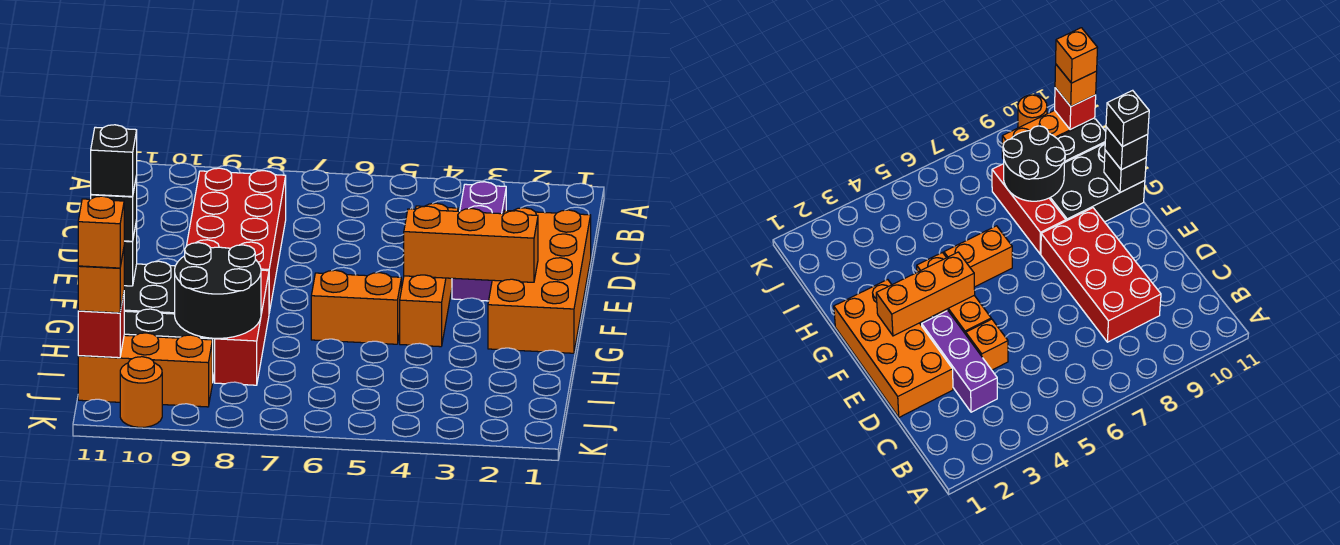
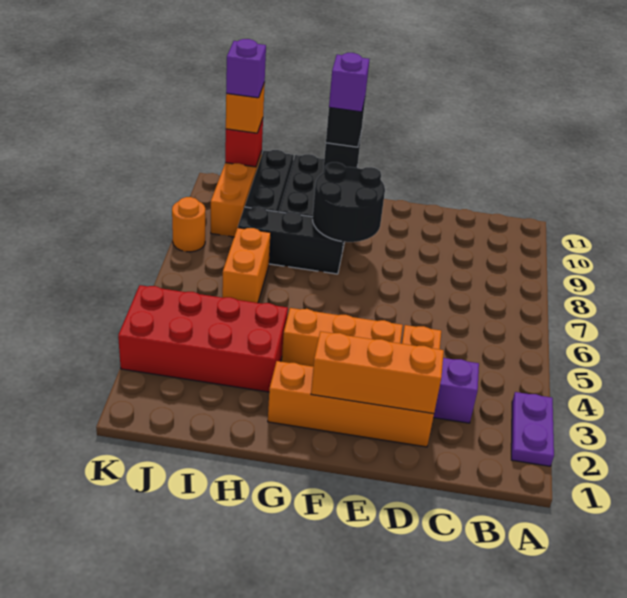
none -> purple 1x2 plate [511,392,554,466]
red 2x4 brick [187,168,286,312] -> red 2x4 brick moved to [118,285,288,392]
orange 2x4 brick [488,208,591,353] -> orange 1x4 brick [268,361,434,447]
orange 1x3 brick [404,206,538,282] -> orange 1x3 brick turned to [311,331,444,414]
orange 1x2 brick [311,270,401,344] -> orange 1x2 brick moved to [222,228,271,303]
red 1x3 brick [215,270,269,385] -> black 1x3 brick [238,207,343,274]
black 1x1 brick [91,125,137,197] -> purple 1x1 brick [329,53,369,112]
black 2x2 round brick [175,243,261,339] -> black 2x2 round brick moved to [313,162,385,242]
orange 1x1 brick [78,196,124,268] -> purple 1x1 brick [226,39,266,98]
orange 1x1 round brick [120,357,162,427] -> orange 1x1 round brick moved to [172,197,205,252]

